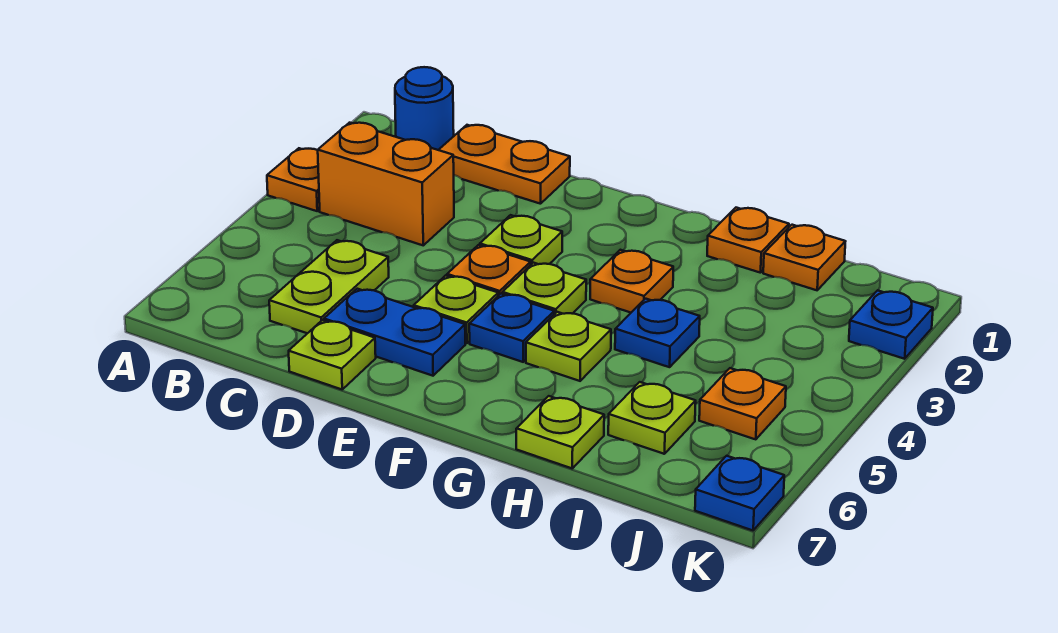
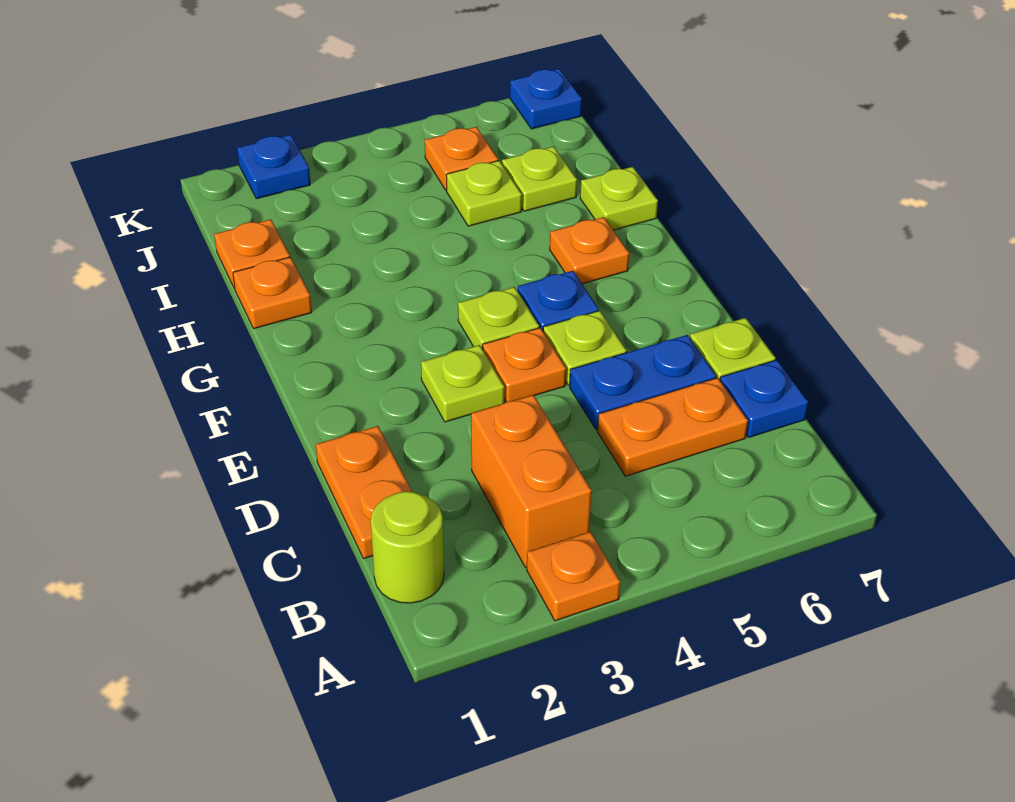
blue 1x1 round brick [395,67,454,150] -> lime 1x1 round brick [371,491,444,603]
lime 1x2 plate [269,240,389,333] -> orange 1x2 plate [598,378,748,476]
blue 1x2 plate [324,289,465,376] -> blue 1x2 plate turned to [570,335,716,430]
orange 1x1 plate [590,250,673,313] -> orange 1x1 plate moved to [550,217,629,284]
lime 1x1 plate [526,312,611,381] -> lime 1x1 plate moved to [446,161,522,226]
blue 1x1 plate [615,299,700,367] -> blue 1x1 plate moved to [720,360,808,438]

